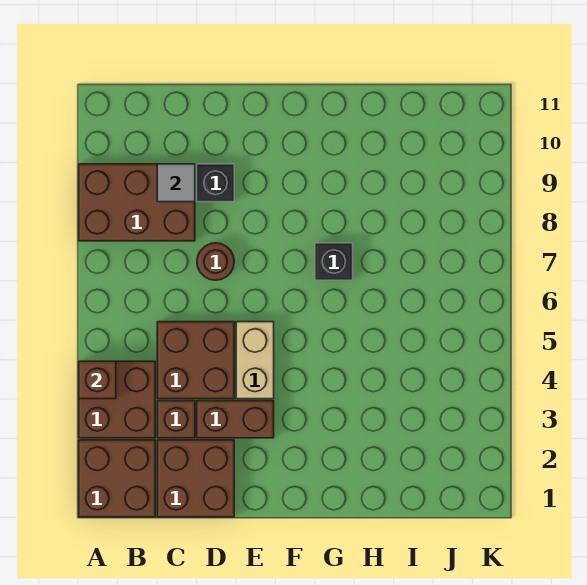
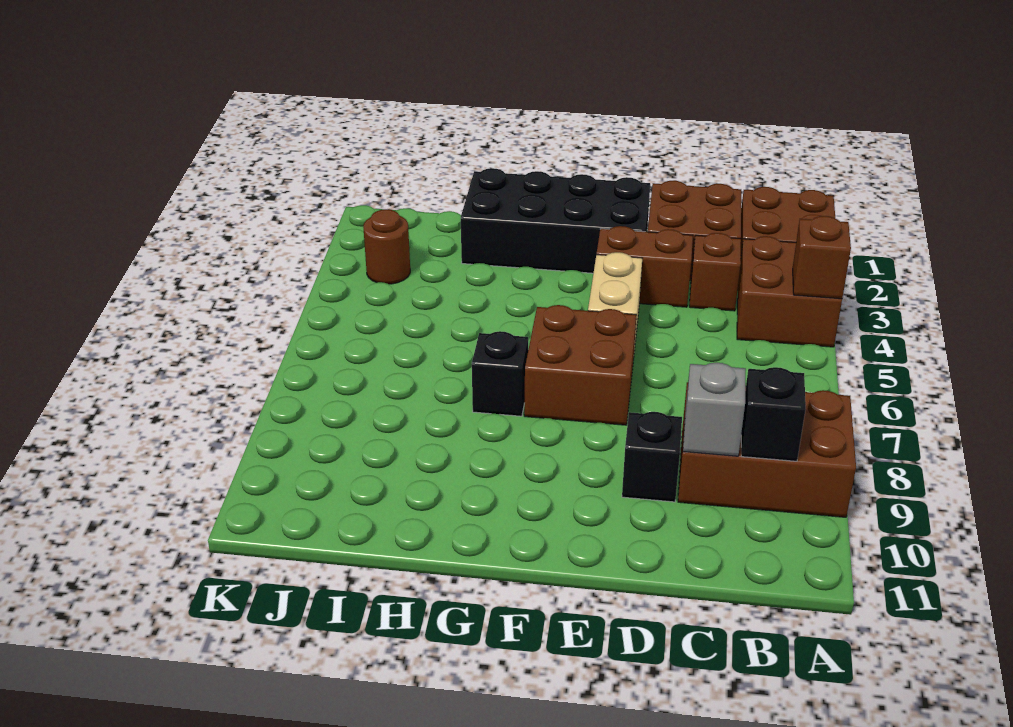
none -> black 1x1 brick [741,367,806,461]
brown 2x2 brick [157,322,234,399] -> brown 2x2 brick moved to [524,305,636,425]
grey 1x1 tile [157,164,195,202] -> grey 1x1 brick [683,363,746,456]
brown 1x1 round brick [197,243,234,280] -> brown 1x1 round brick moved to [363,209,410,284]
none -> black 2x4 brick [461,168,650,273]

